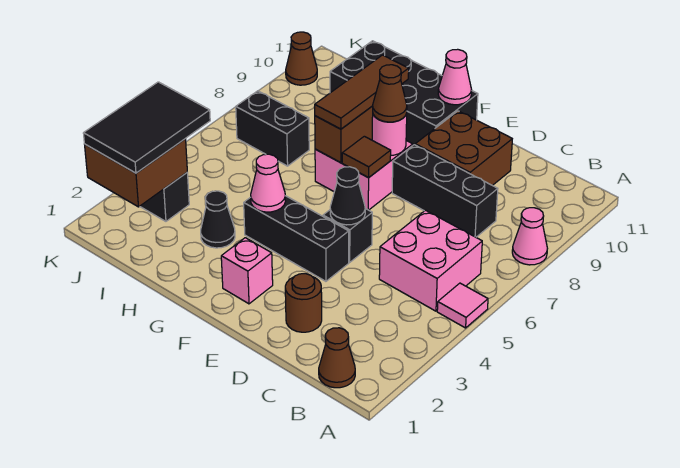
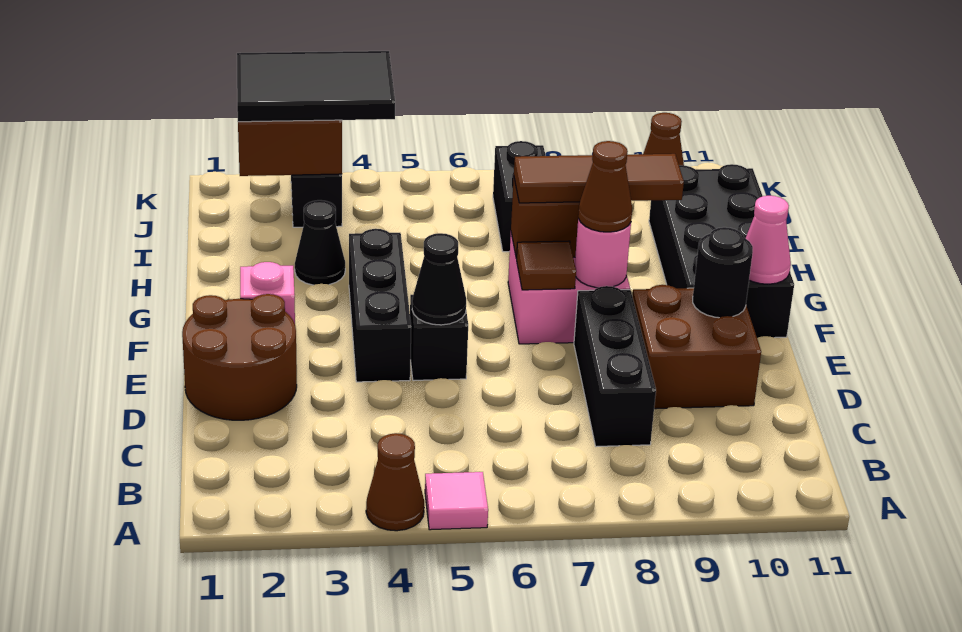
pink 1x1 cone [512,208,548,265] -> none
brown 1x1 cone [319,328,355,388] -> brown 1x1 cone moved to [366,433,424,531]
pink 2x2 brick [379,210,482,311] -> none
brown 1x1 round brick [285,274,322,332] -> brown 2x2 round brick [182,294,297,420]
none -> black 1x1 round brick [693,227,753,318]
pink 1x1 cone [251,154,286,212] -> none

